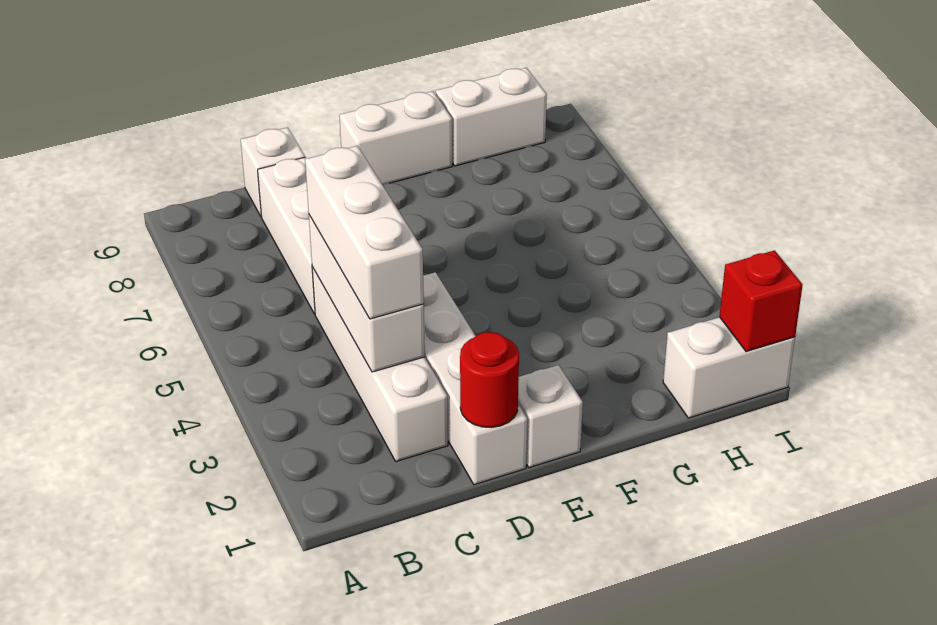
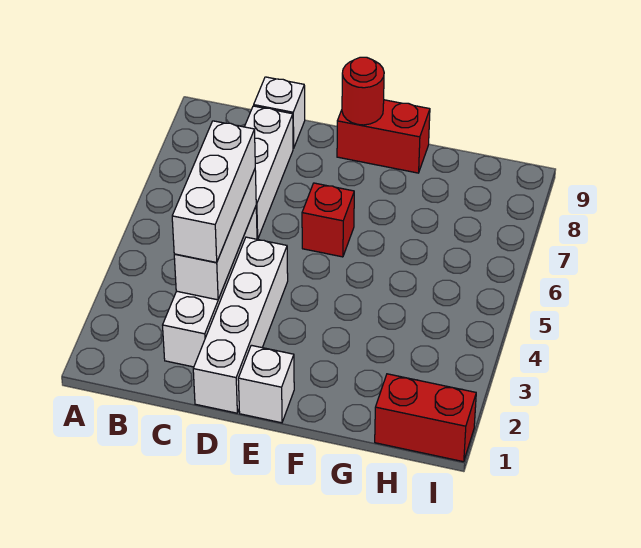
red 1x1 round brick [460,332,519,428] -> red 1x1 round brick moved to [342,57,384,125]
white 1x2 brick [339,91,452,185] -> red 1x2 brick [337,100,430,173]
white 1x2 brick [435,68,547,166] -> none
white 1x2 brick [663,317,795,418] -> red 1x2 brick [375,374,476,462]
red 1x1 brick [719,250,803,352] -> red 1x1 brick moved to [302,183,354,257]

